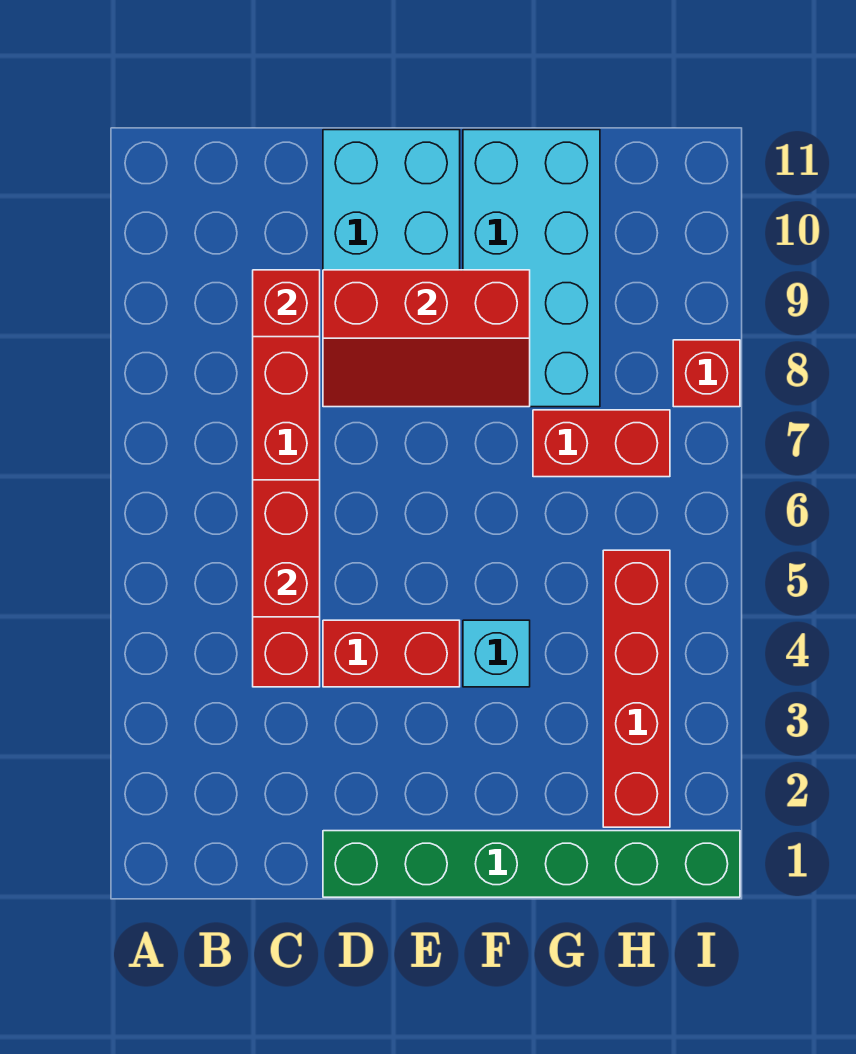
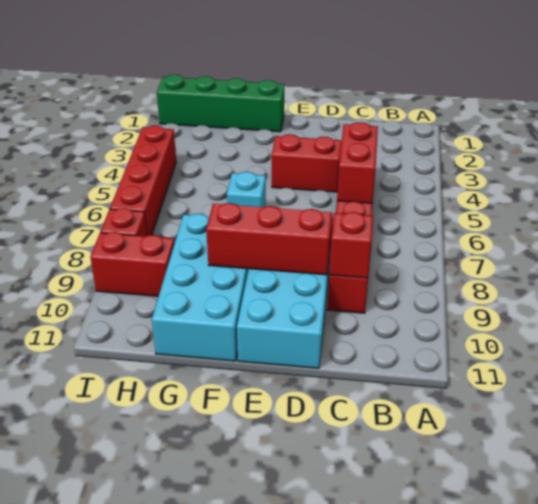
green 1x6 brick [323,831,740,897] -> green 1x4 brick [157,75,284,132]
cyan 1x1 brick [463,620,530,687] -> cyan 1x1 brick moved to [227,172,266,207]
red 1x2 brick [533,410,670,477] -> red 1x2 brick moved to [90,232,175,296]
red 1x4 brick [603,550,670,827] -> red 1x4 brick moved to [110,126,176,236]

